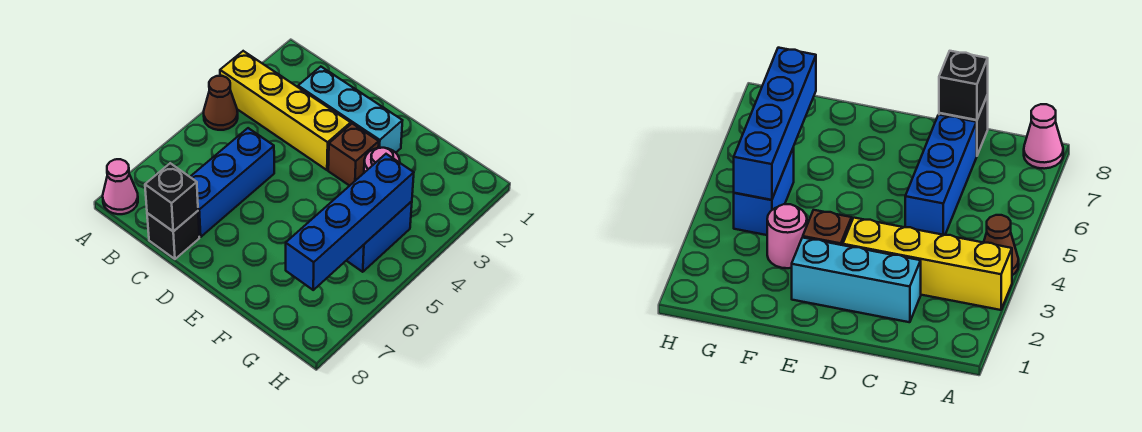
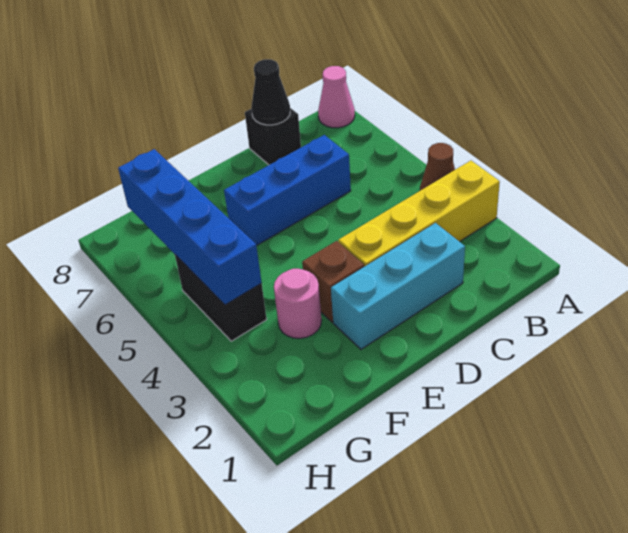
blue 1x3 brick [190,128,274,237] -> blue 1x3 brick turned to [224,135,351,246]
black 1x1 brick [145,163,198,231] -> black 1x1 cone [251,59,290,125]
blue 1x2 brick [346,201,412,272] -> black 1x2 brick [175,255,267,341]

